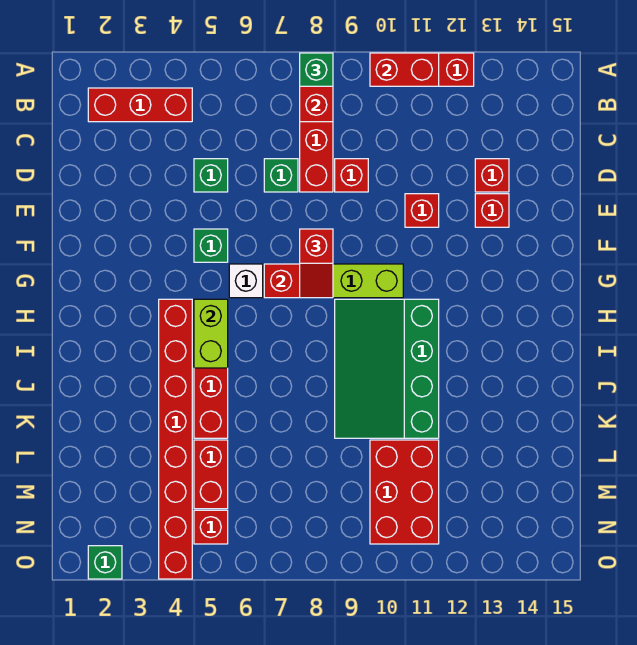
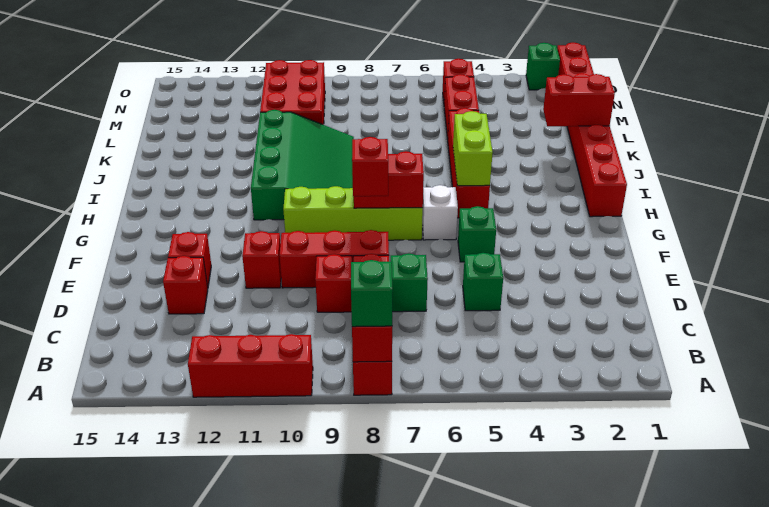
red 1x2 brick [370,53,439,86] -> red 1x2 brick moved to [543,74,615,126]
red 1x3 brick [88,88,192,122] -> red 1x3 brick moved to [280,230,389,288]
red 1x8 brick [159,299,192,579] -> red 1x8 brick moved to [557,43,627,217]

